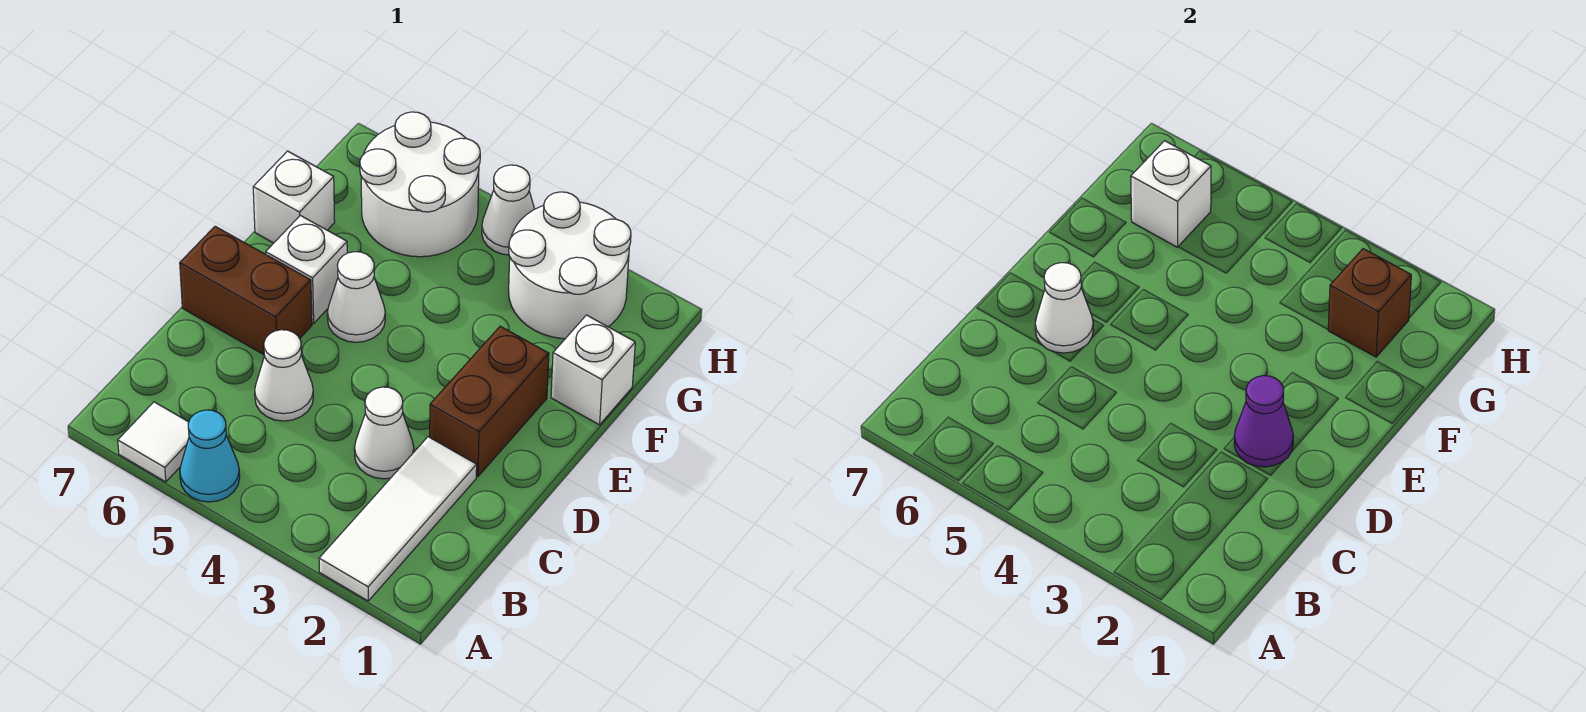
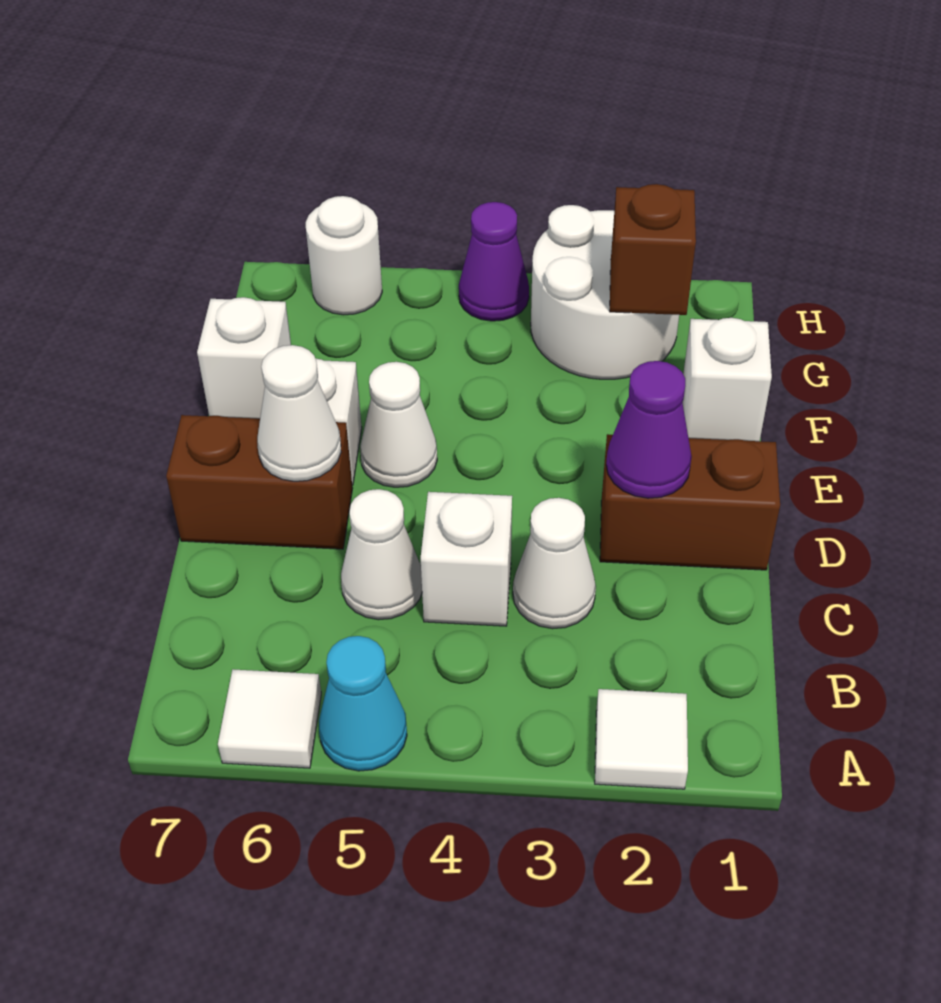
white 1x3 tile [319,437,477,601] -> white 1x1 tile [595,689,688,789]
brown 1x2 brick [430,326,549,476] -> brown 1x2 brick turned to [600,434,780,570]
white 2x2 round brick [360,112,480,257] -> white 1x1 round brick [306,196,382,315]
white 1x1 brick [1131,141,1211,247] -> white 1x1 brick moved to [421,492,512,626]
white 1x1 cone [482,165,534,255] -> purple 1x1 cone [459,202,529,321]

